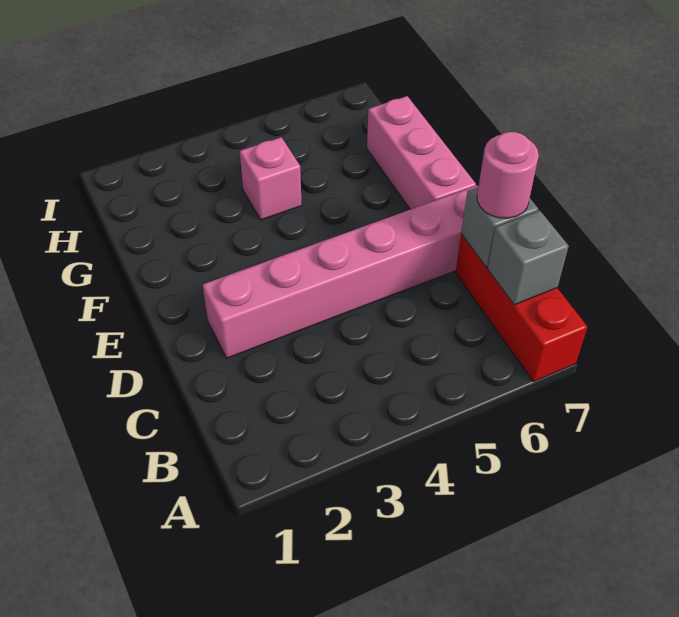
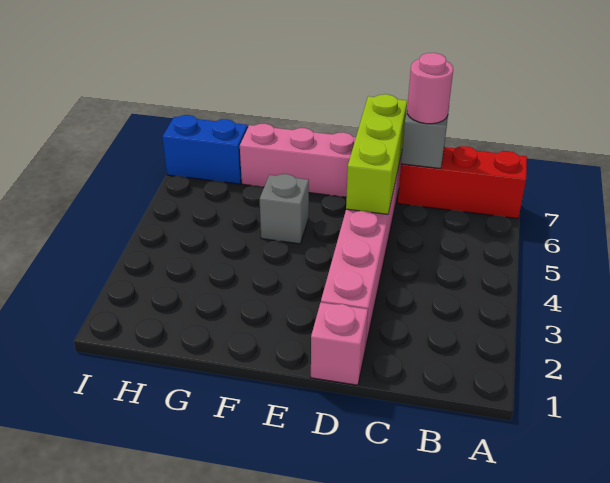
grey 1x1 brick [488,211,569,305] -> grey 1x1 brick moved to [260,174,309,244]
none -> lime 1x3 brick [346,94,407,214]
pink 1x1 brick [240,137,302,220] -> pink 1x1 brick moved to [311,302,368,385]
none -> blue 1x2 brick [162,115,248,184]

